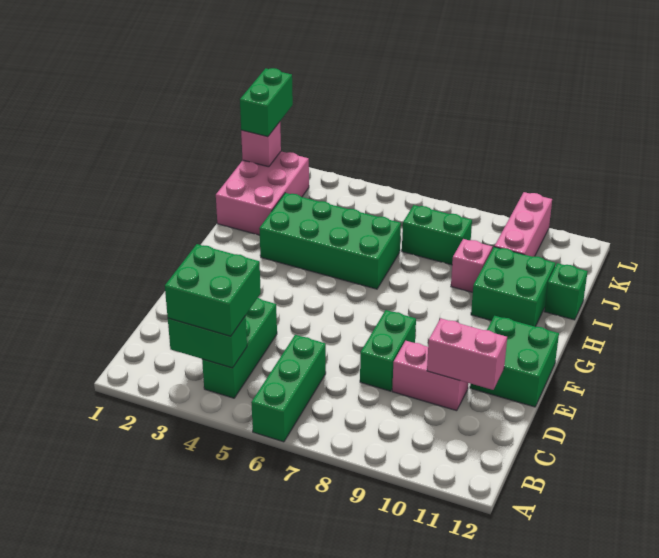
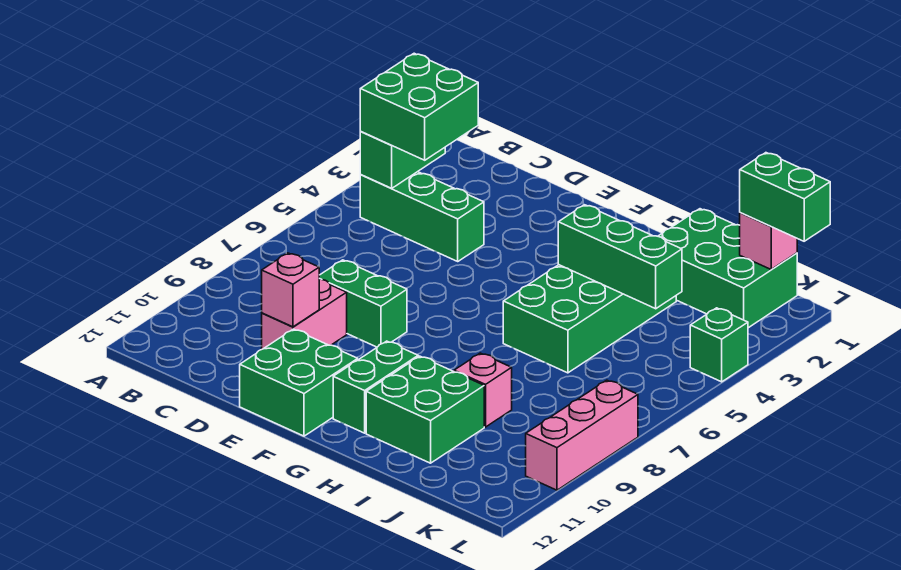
green 1x3 brick [251,335,326,442] -> green 1x3 brick moved to [558,205,682,309]
pink 1x2 brick [427,318,507,390] -> pink 1x1 brick [262,253,319,327]
pink 2x3 brick [216,151,309,235] -> green 2x3 brick [658,209,797,328]
green 1x1 brick [544,263,588,320] -> green 1x1 brick moved to [690,308,748,382]
green 1x2 brick [402,205,472,265] -> green 1x2 brick moved to [333,341,418,433]
pink 1x3 brick [494,192,552,257] -> pink 1x3 brick turned to [526,380,638,490]

